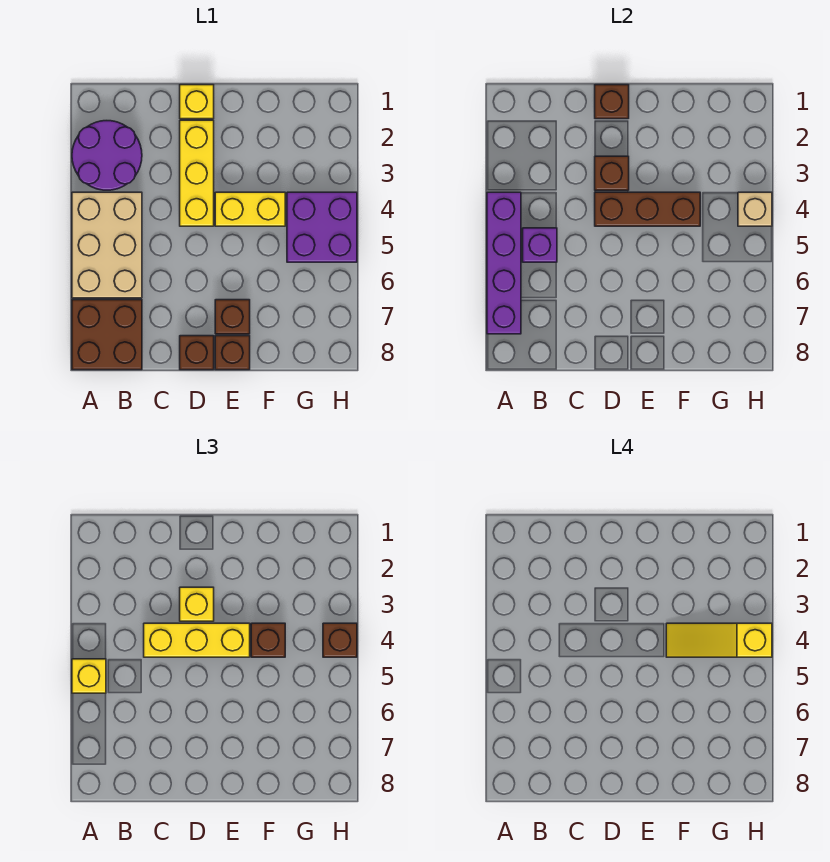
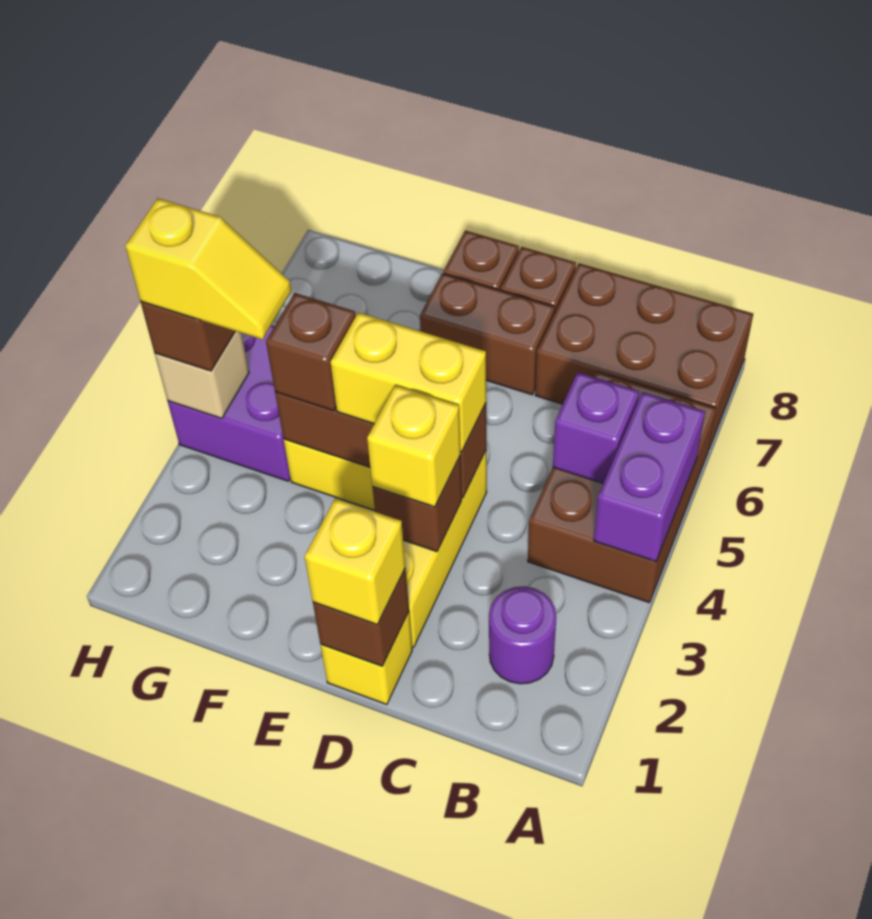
purple 2x2 round brick [72,121,142,190] -> purple 1x1 round brick [489,586,556,684]
tan 2x3 brick [72,192,142,298] -> brown 2x3 brick [528,372,716,603]
purple 1x4 brick [487,192,521,334] -> purple 1x2 brick [594,392,705,562]
yellow 1x1 brick [72,659,106,693] -> yellow 1x1 brick moved to [305,499,405,624]
brown 2x2 brick [72,300,142,370] -> brown 2x3 brick [535,263,753,448]
yellow 1x3 brick [144,623,250,657] -> yellow 1x2 brick [331,312,486,452]
brown 1x1 brick [215,300,250,334] -> brown 1x2 brick [420,273,555,395]
yellow 1x3 slope [666,623,772,657] -> yellow 1x2 slope [125,198,291,340]

